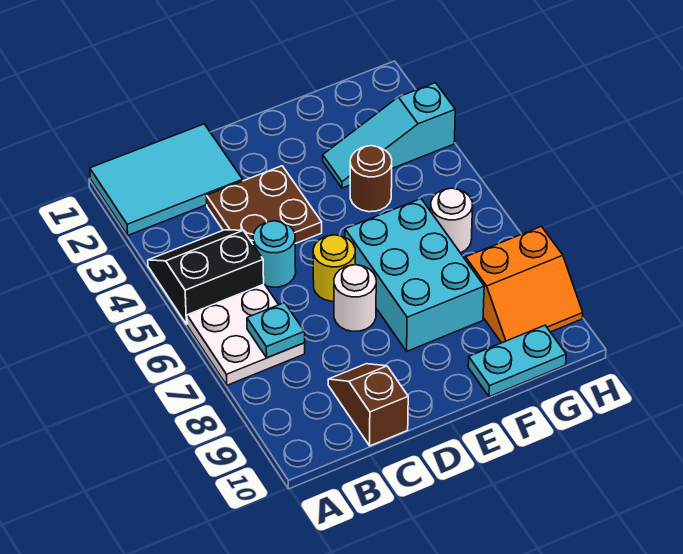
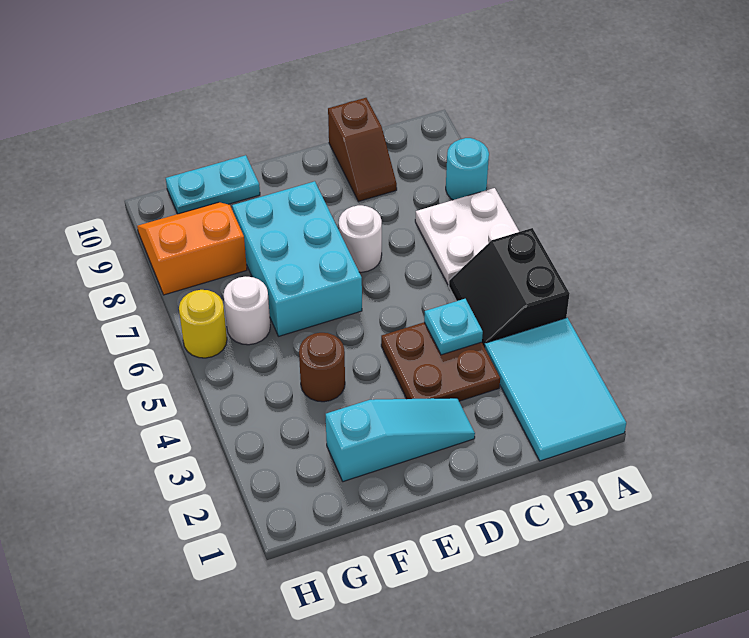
cyan 2x3 tile [90,124,243,235] -> cyan 2x3 tile turned to [485,318,626,461]
black 2x2 slope [148,230,264,324] -> black 2x2 slope turned to [449,228,570,347]
cyan 1x1 plate [247,303,305,358] -> cyan 1x1 plate moved to [424,299,483,355]
cyan 1x1 round brick [253,221,296,287] -> cyan 1x1 round brick moved to [446,138,489,200]
yellow 1x1 round brick [313,235,355,301] -> yellow 1x1 round brick moved to [179,290,227,358]
cyan 1x3 slope [323,83,455,188] -> cyan 1x3 slope moved to [326,398,475,482]

